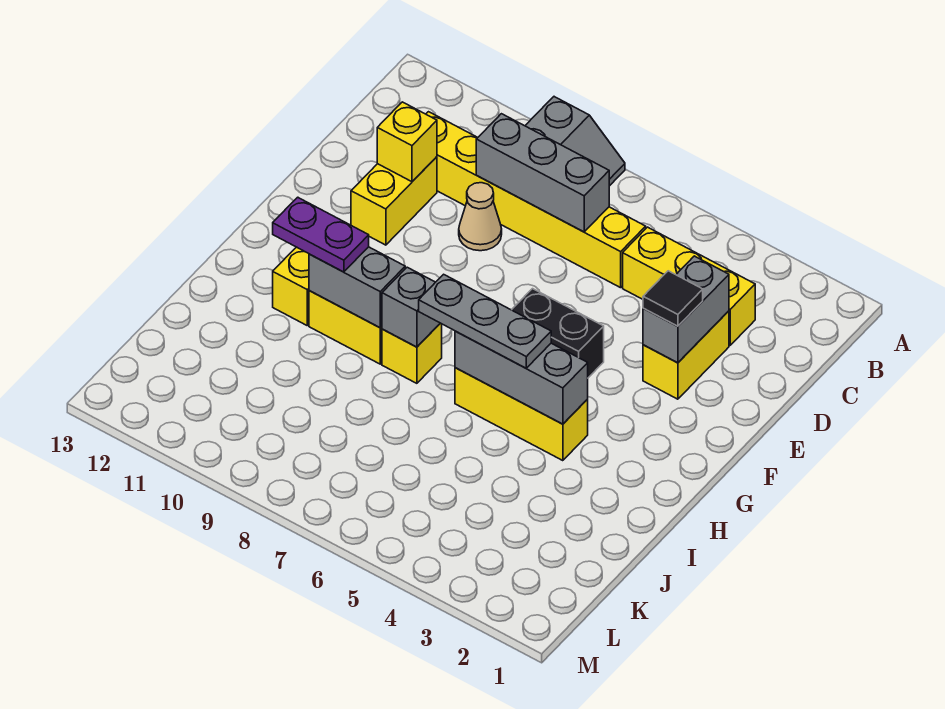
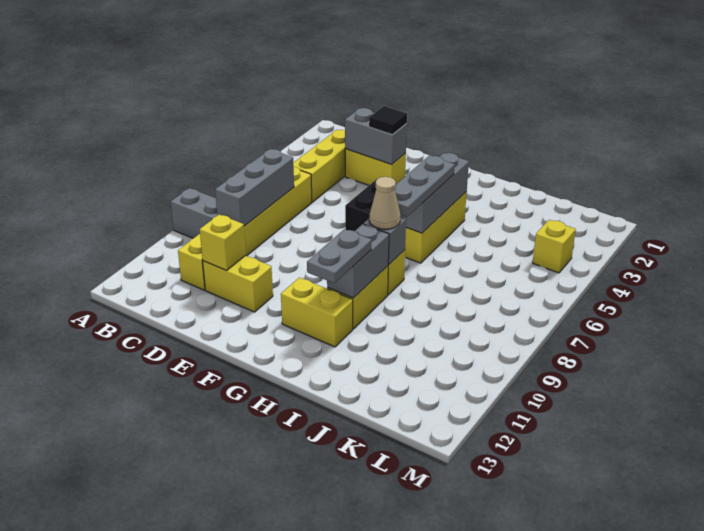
tan 1x1 cone [459,183,502,251] -> tan 1x1 cone moved to [369,177,401,229]
purple 1x2 plate [273,197,369,272] -> grey 1x2 plate [307,229,371,283]
none -> yellow 1x1 brick [533,220,576,273]

